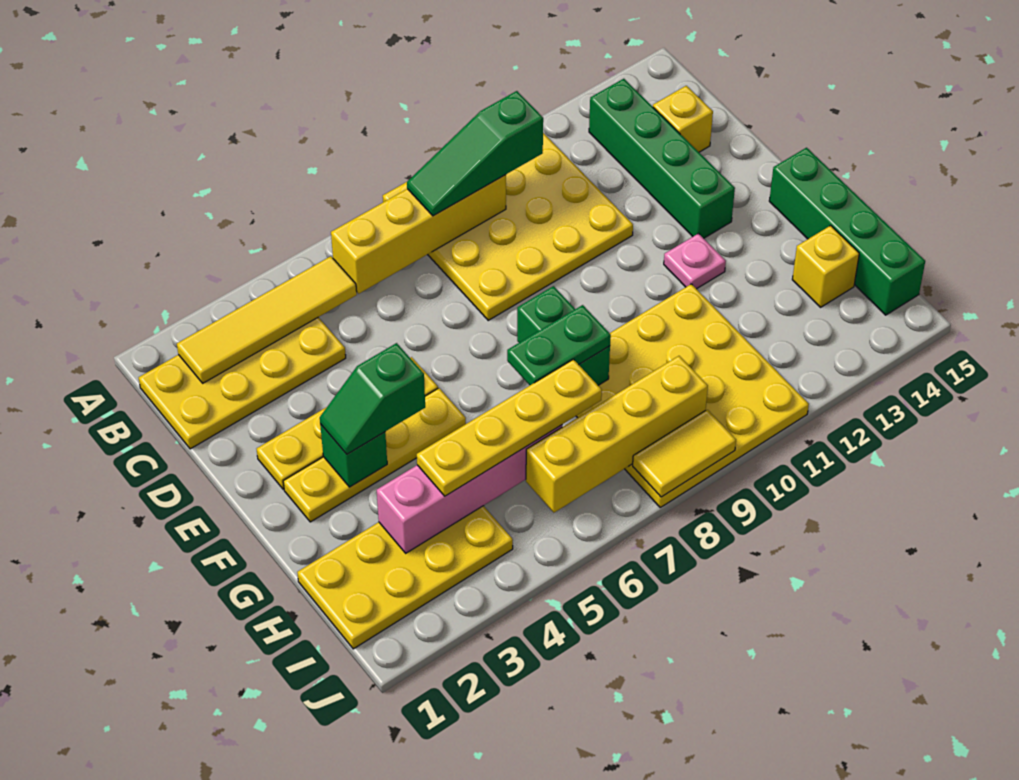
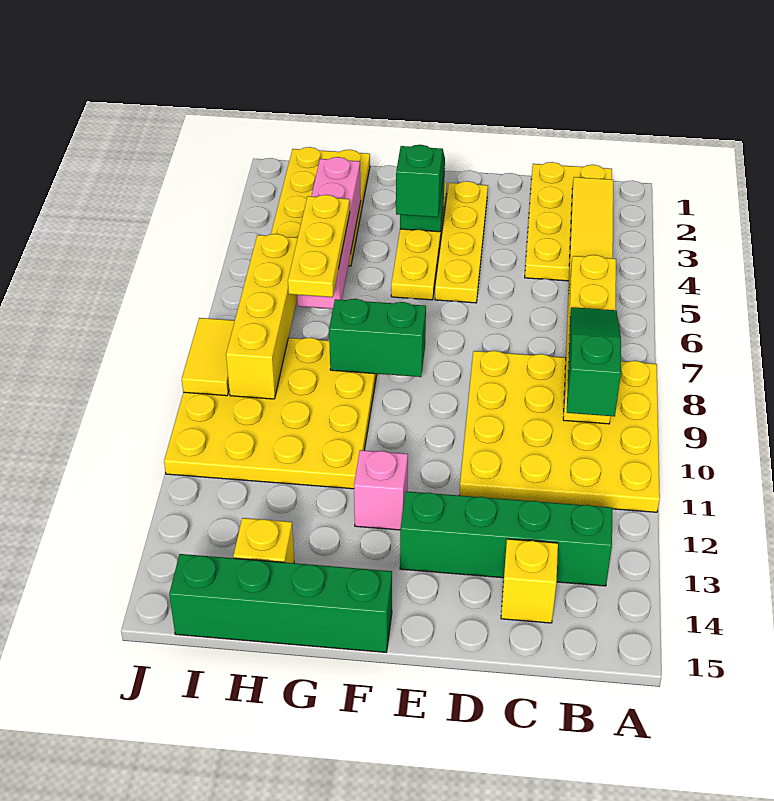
pink 1x1 plate [664,233,726,289] -> pink 1x1 brick [354,450,408,530]
green 1x2 plate [507,305,611,385] -> none
yellow 1x4 plate [417,359,602,496] -> yellow 1x3 plate [288,195,350,297]

